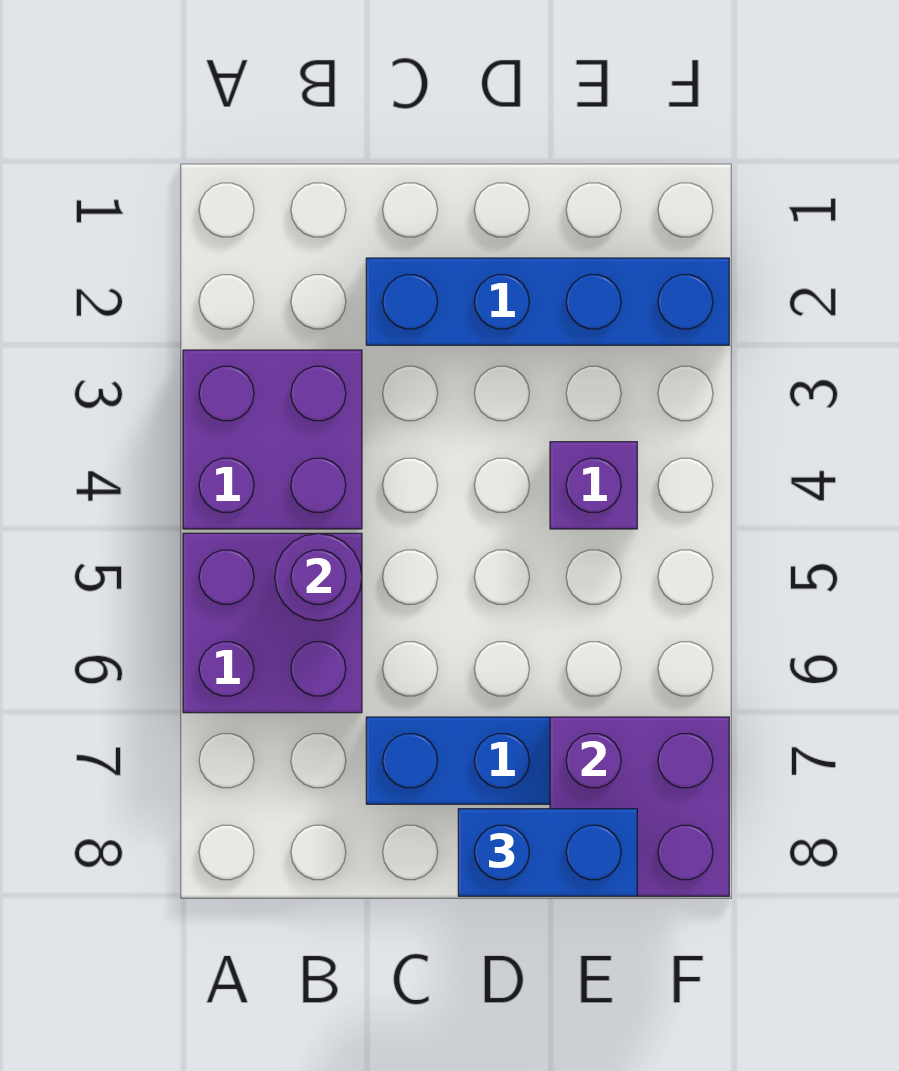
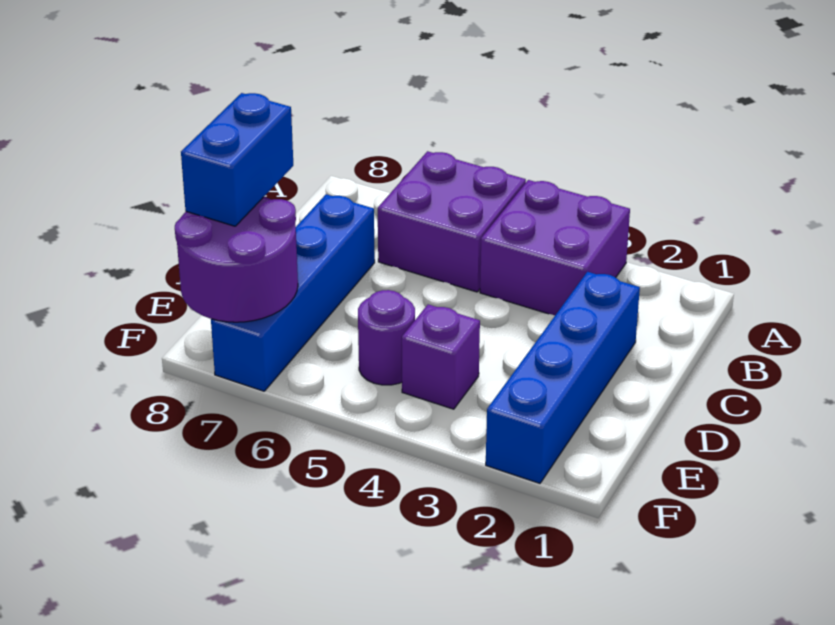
purple 1x1 round brick [275,533,362,621] -> purple 1x1 round brick moved to [358,290,415,385]
purple 2x2 brick [550,717,729,896] -> purple 2x2 round brick [175,197,298,322]

